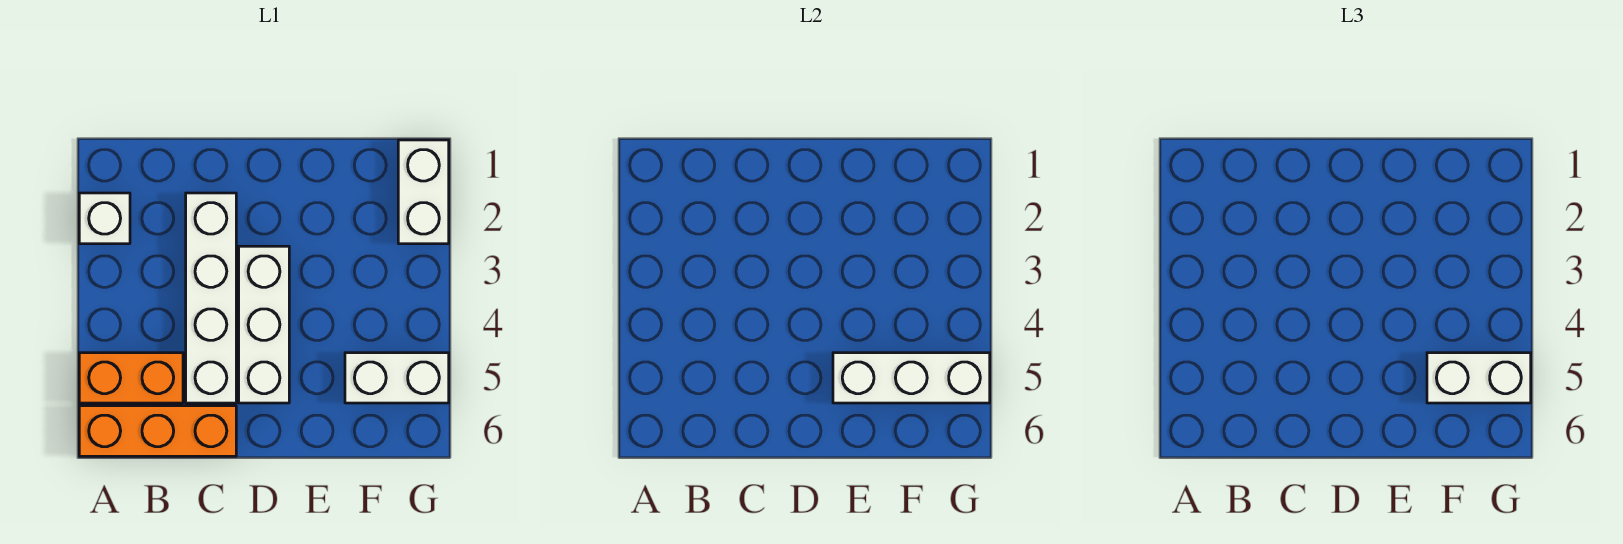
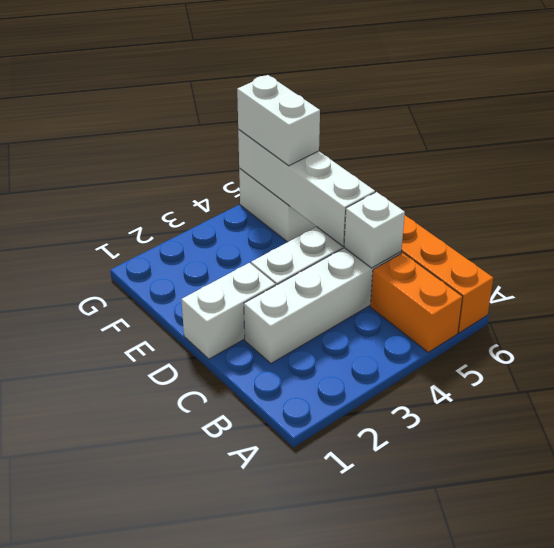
white 1x1 brick [79,193,130,244] -> white 1x1 brick moved to [344,192,405,268]
white 1x3 brick [833,353,990,403] -> white 1x4 brick [238,130,375,246]
white 1x2 brick [398,140,449,244] -> white 1x2 brick moved to [182,263,275,359]

